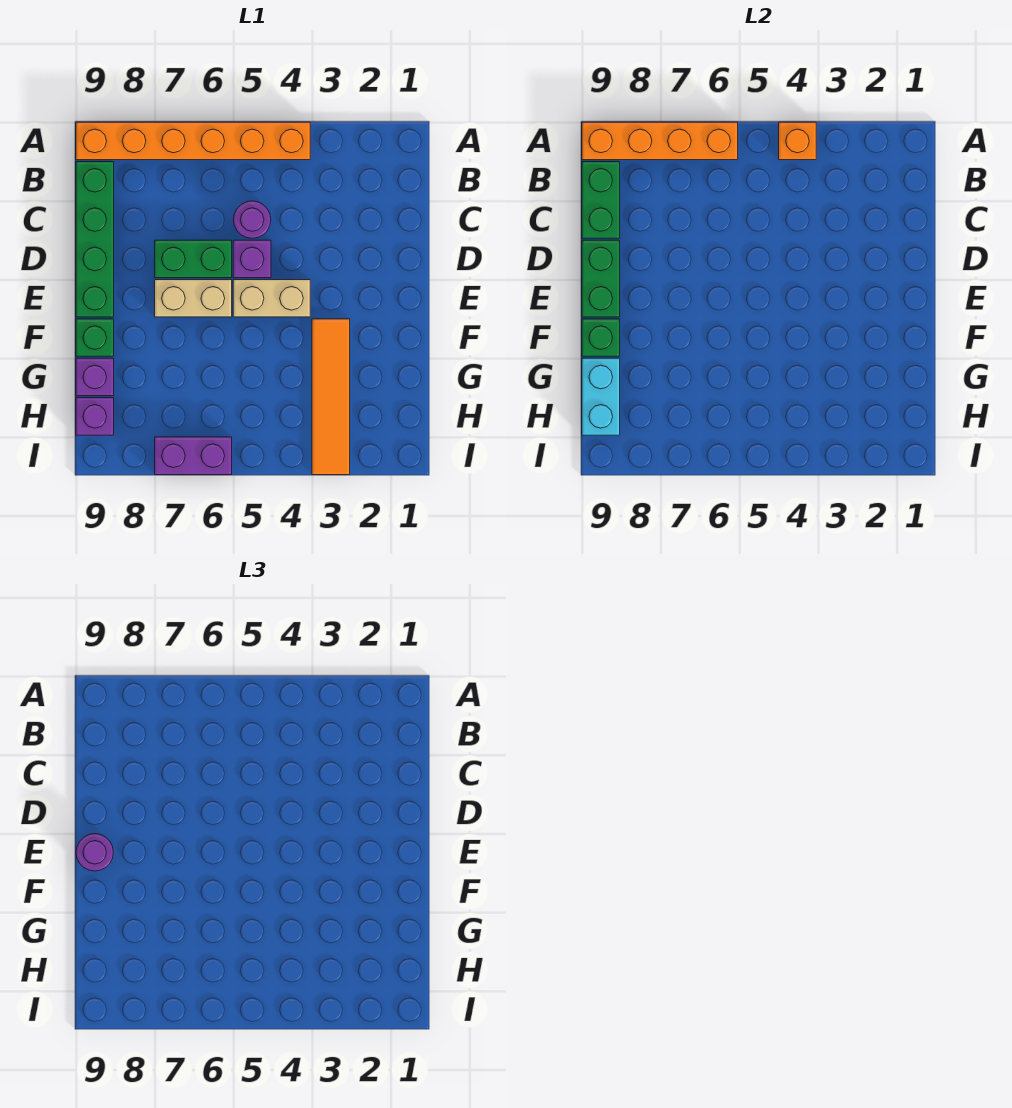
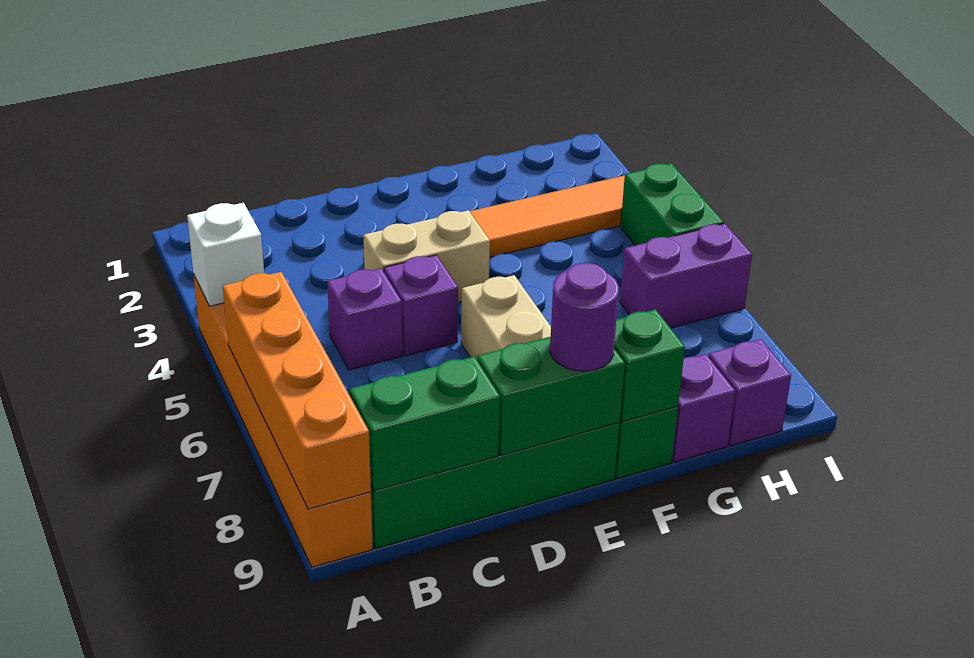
orange 1x1 brick [779,122,816,160] -> white 1x1 brick [187,203,264,306]
purple 1x1 round brick [233,201,271,238] -> purple 1x1 brick [327,268,402,370]
green 1x2 brick [155,240,232,278] -> green 1x2 brick moved to [621,163,724,245]
tan 1x2 brick [233,280,310,317] -> tan 1x2 brick turned to [364,210,490,302]
cyan 1x2 brick [582,358,620,435] -> none
purple 1x2 brick [155,437,232,475] -> purple 1x2 brick turned to [620,224,752,328]

